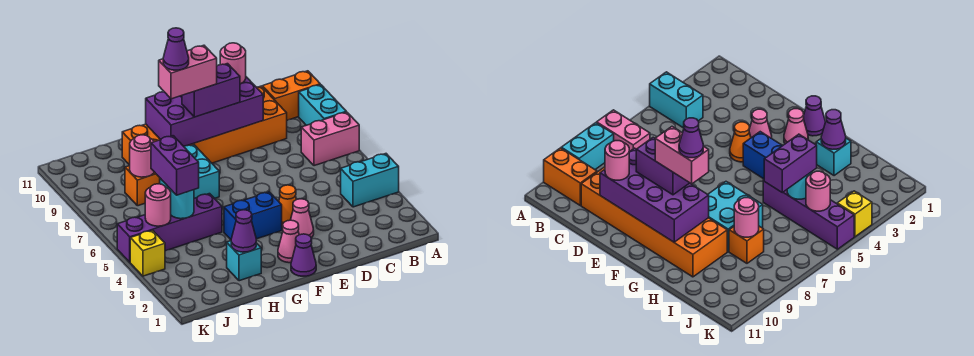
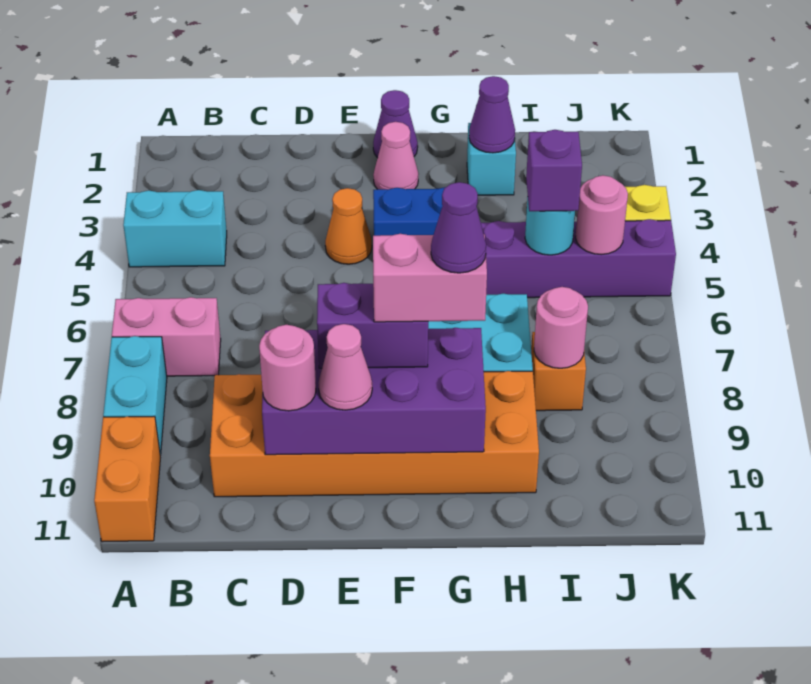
orange 1x2 brick [262,71,320,120] -> orange 1x2 brick turned to [94,416,160,542]
pink 1x1 cone [291,199,314,238] -> pink 1x1 cone moved to [319,324,372,410]
purple 1x2 brick [151,136,199,195] -> purple 1x1 brick [526,130,582,211]

